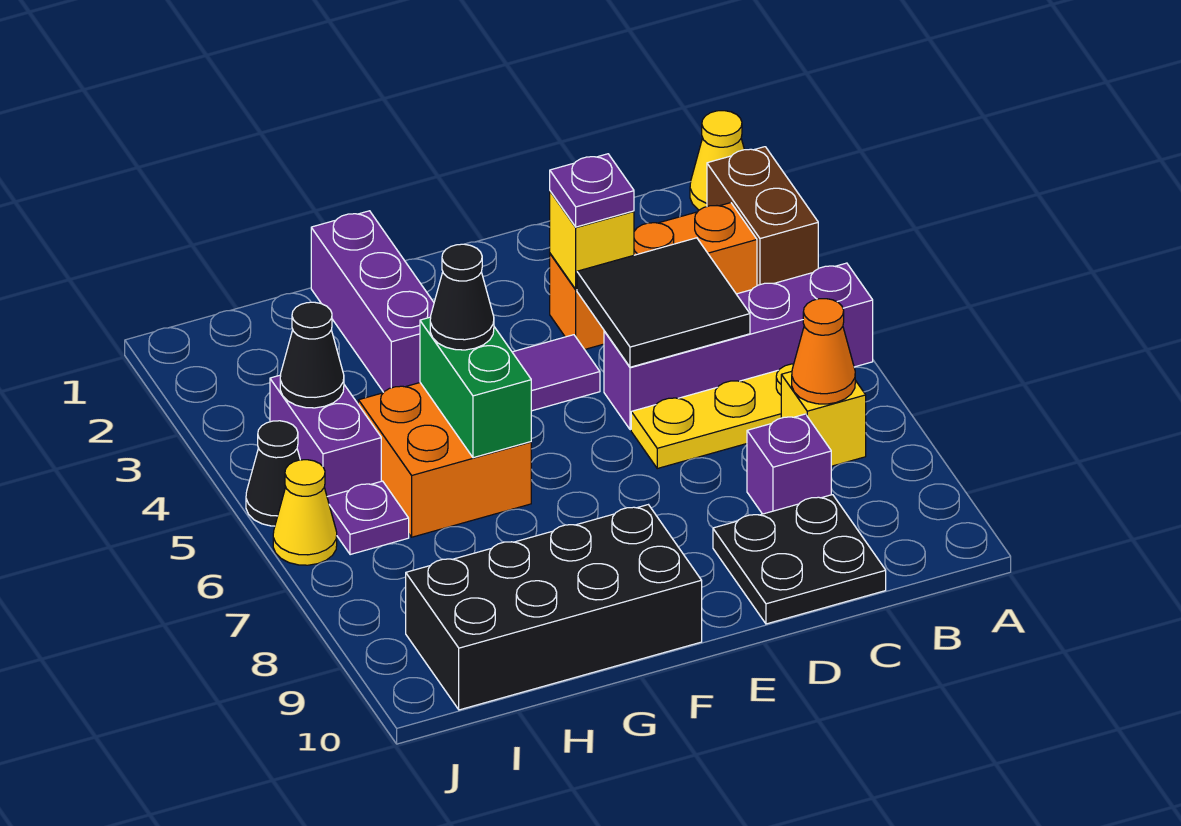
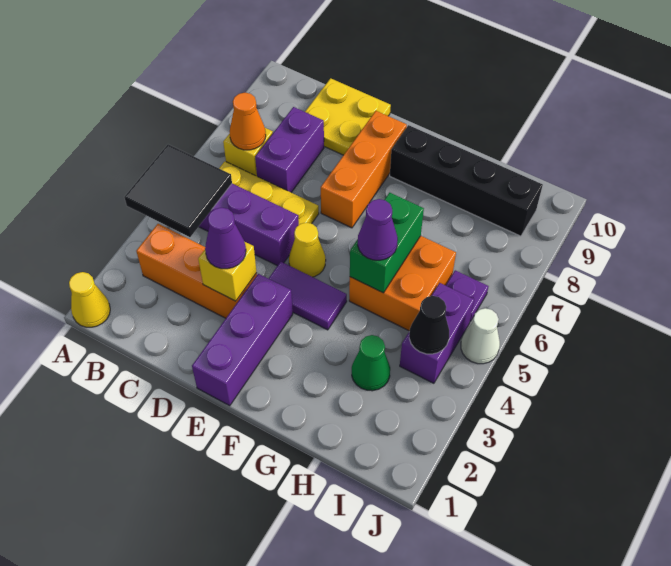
brown 1x2 brick [707,147,818,286] -> none
black 2x2 tile [577,238,750,367] -> black 2x2 tile moved to [124,144,232,237]
purple 1x1 brick [747,414,831,514] -> purple 1x2 brick [255,107,324,192]
black 2x2 plate [713,495,886,624] -> yellow 2x2 plate [305,78,391,155]
purple 1x1 plate [550,154,634,227] -> purple 1x1 cone [205,207,246,269]
none -> orange 1x3 brick [321,111,407,228]
black 2x4 brick [406,505,702,710] -> black 1x4 brick [390,125,543,236]
purple 1x3 brick [311,211,434,392] -> purple 1x3 brick moved to [192,274,293,406]
black 1x1 cone [430,244,494,350] -> purple 1x1 cone [358,199,398,260]
none -> green 1x1 cone [352,335,390,391]
black 1x1 cone [246,421,300,526] -> white 1x1 cone [461,308,500,364]
yellow 1x1 cone [273,460,337,565] -> yellow 1x1 cone moved to [289,223,326,277]

